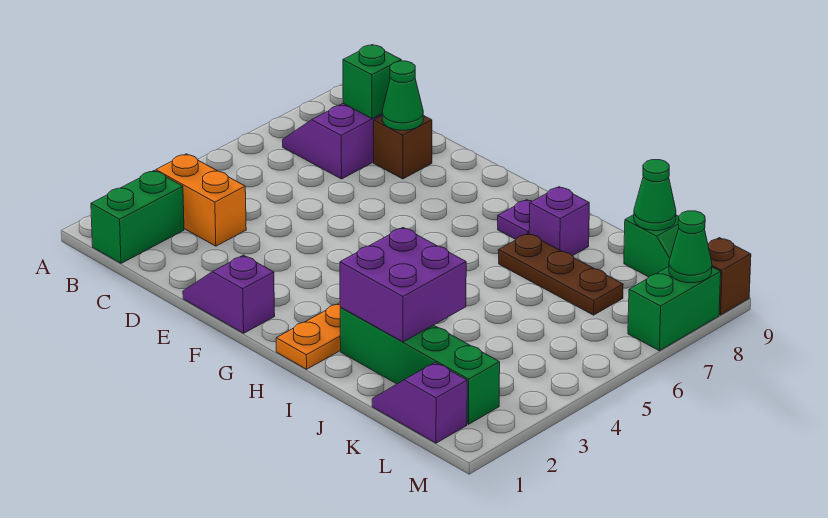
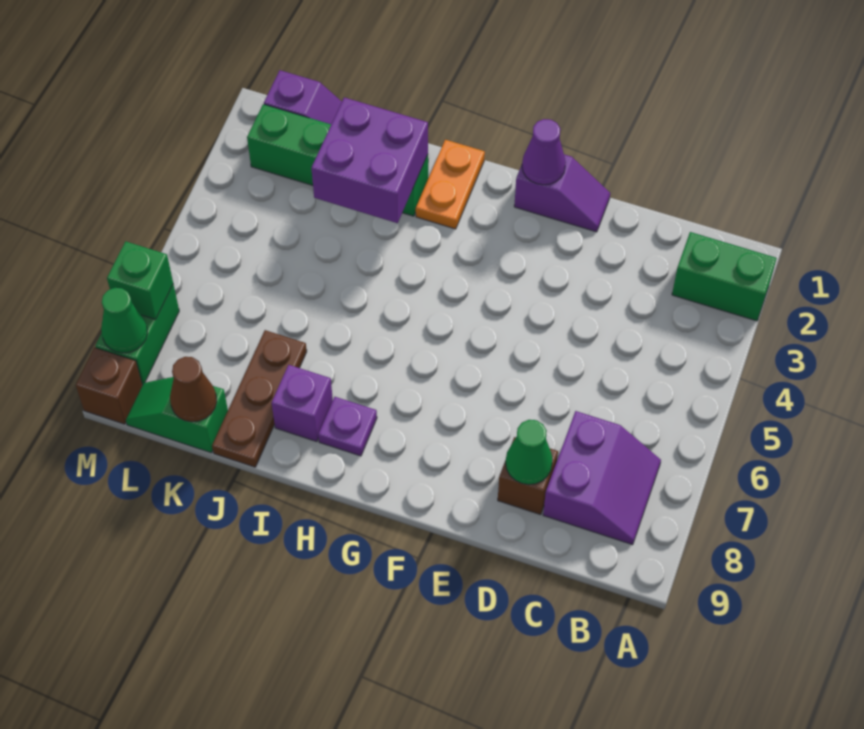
green 1x2 brick [91,170,184,263] -> green 1x2 brick turned to [672,232,777,321]
orange 1x2 brick [156,154,246,246] -> none
green 1x1 brick [343,45,401,119] -> green 1x1 brick moved to [107,241,173,319]
none -> purple 1x1 cone [522,119,566,185]
brown 1x3 plate [499,234,623,315] -> brown 1x3 plate turned to [212,330,307,467]
green 1x1 cone [634,160,676,231] -> brown 1x1 cone [170,357,217,422]

